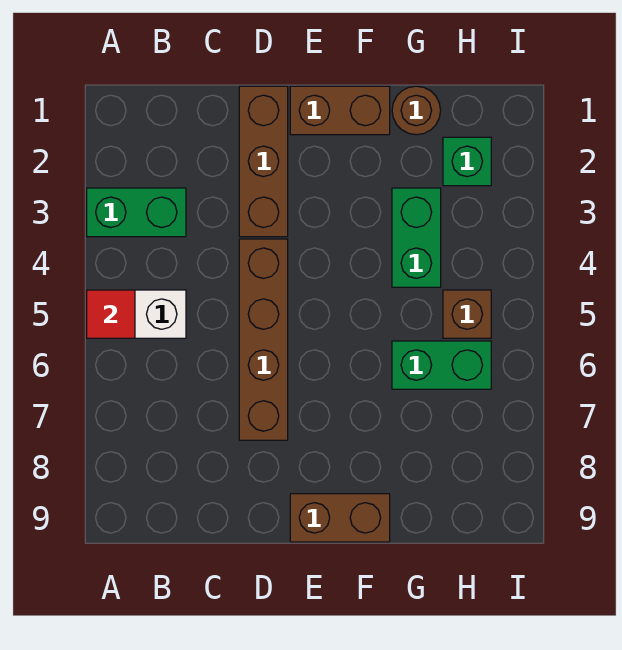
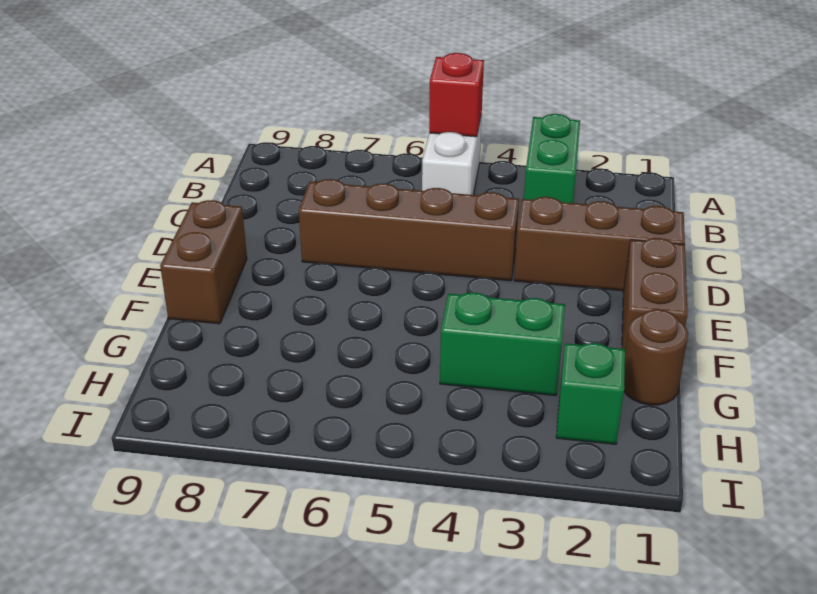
red 1x1 tile [87,290,135,338] -> red 1x1 brick [429,53,484,137]
green 1x2 brick [392,341,491,389] -> none
brown 1x1 brick [443,290,491,338] -> none

